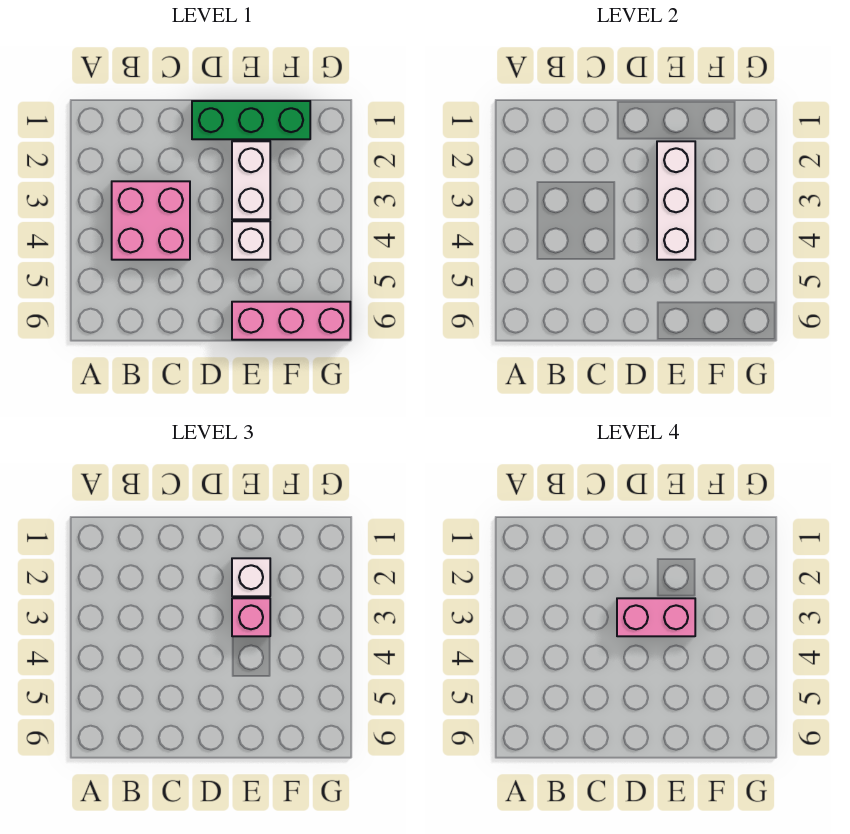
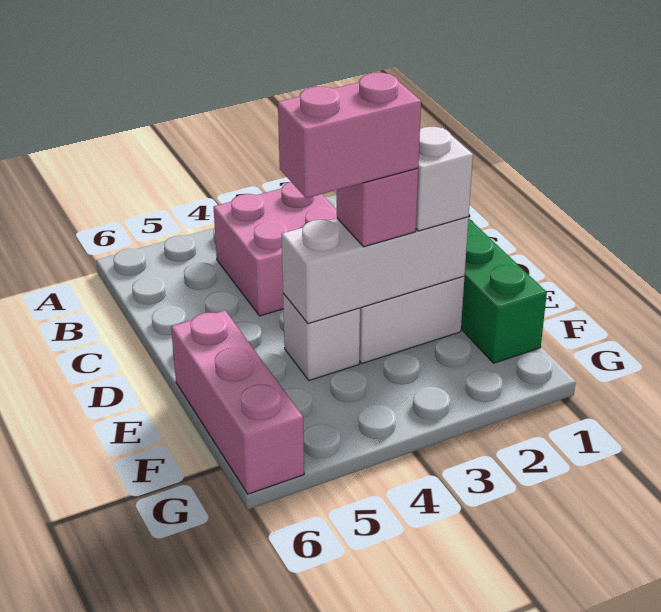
pink 1x2 brick [617,598,695,636] -> pink 1x2 brick turned to [278,73,421,198]

